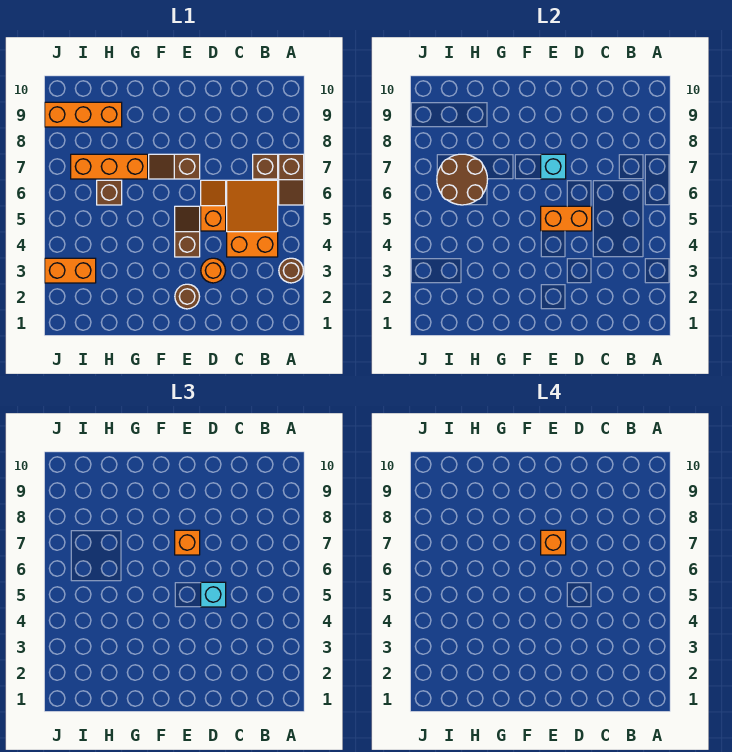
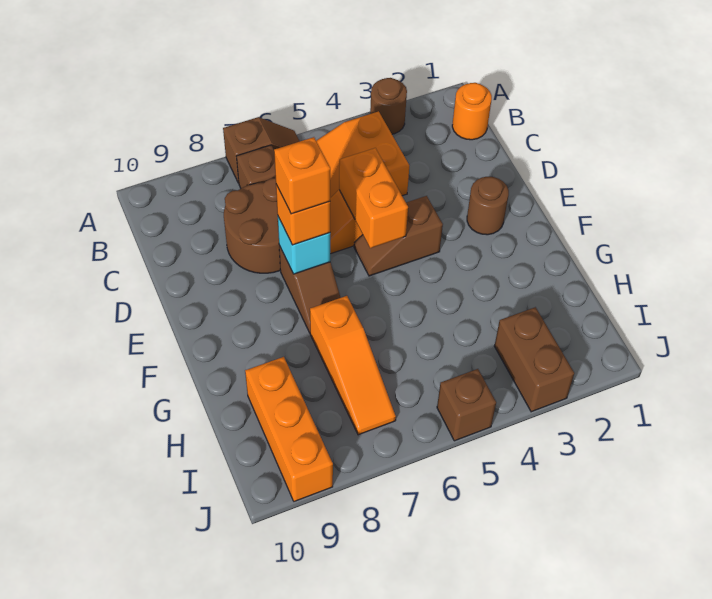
orange 1x1 round brick [201,258,226,283] -> orange 1x1 round brick moved to [452,83,492,140]
cyan 1x1 brick [201,582,226,607] -> none
orange 1x3 brick [71,154,148,179] -> orange 1x3 slope [310,296,396,435]
brown 1x1 brick [97,180,122,205] -> brown 1x1 brick moved to [437,369,496,441]
brown 2x2 round brick [437,154,488,205] -> brown 2x2 round brick moved to [224,178,280,273]
orange 1x2 brick [45,258,96,283] -> brown 1x2 brick [494,307,574,412]

